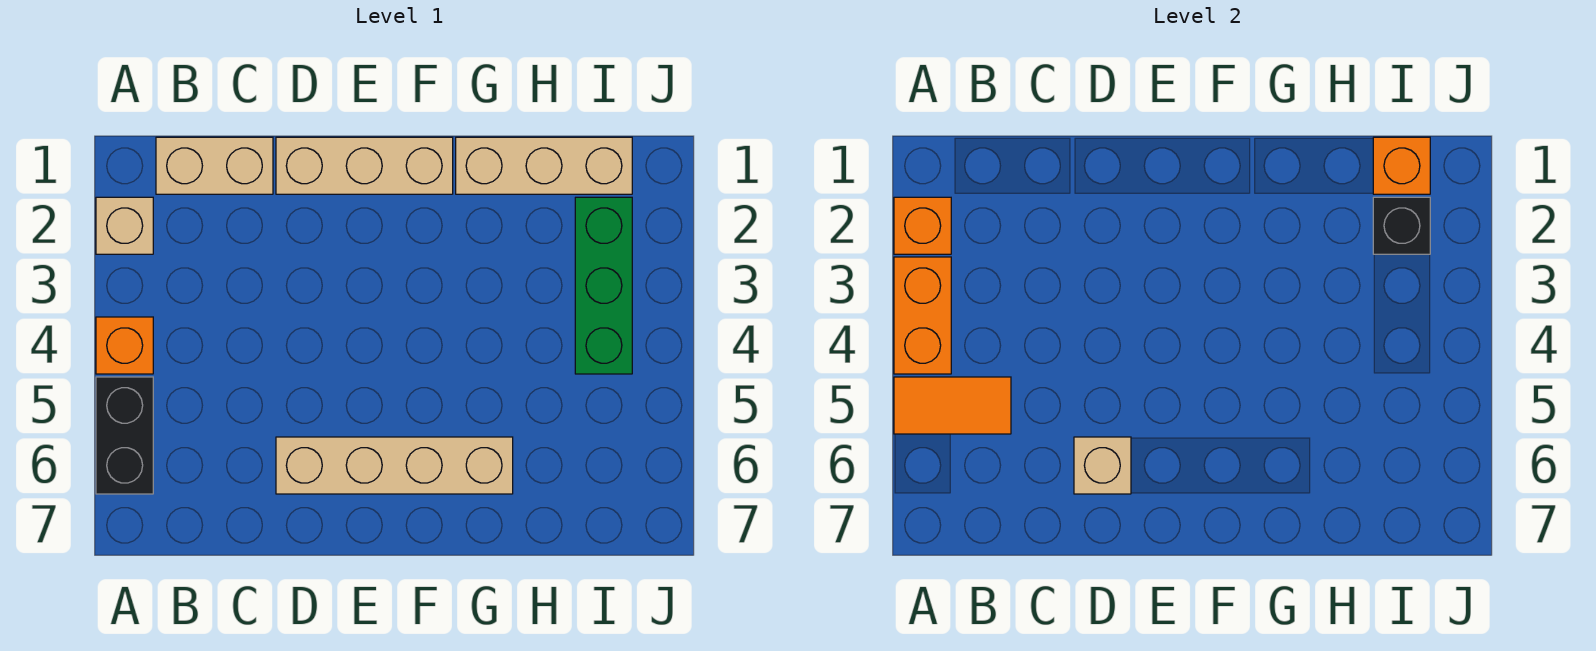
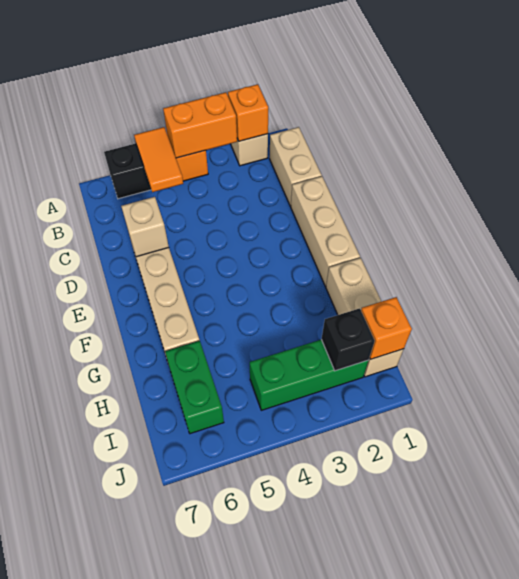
none -> green 1x2 brick [165,341,224,434]

